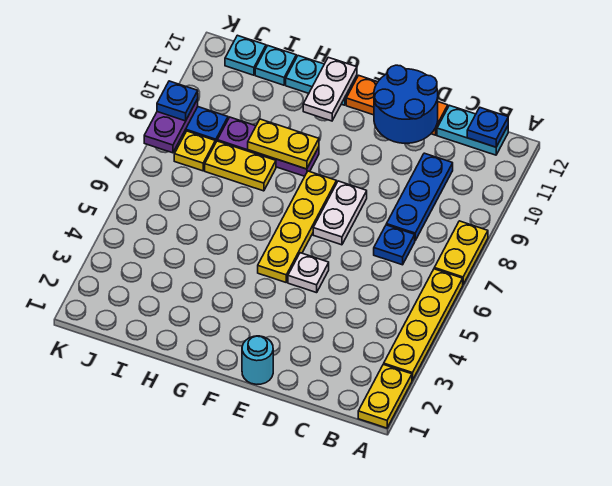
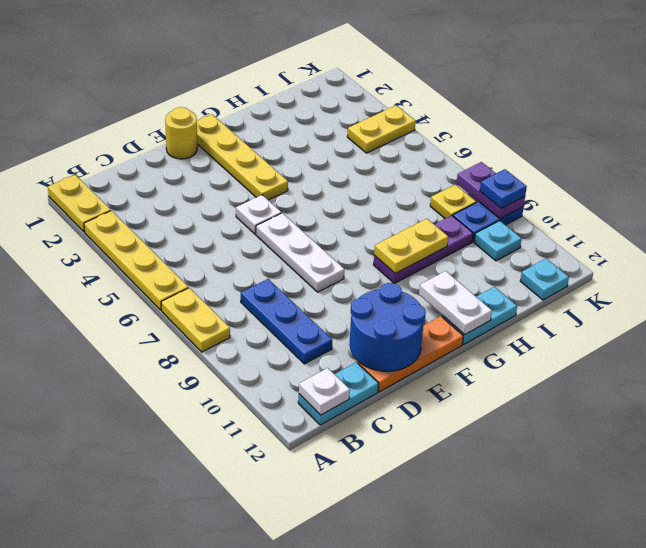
blue 1x1 plate [467,108,508,147] -> white 1x1 plate [299,368,350,415]
blue 1x1 plate [374,225,415,265] -> none
cyan 1x1 round brick [242,336,273,384] -> yellow 1x1 round brick [165,107,197,159]
white 1x2 plate [313,181,367,245] -> white 1x3 plate [256,213,344,292]
yellow 1x4 plate [258,171,337,282] -> yellow 1x4 plate moved to [197,114,288,200]
yellow 1x2 plate [205,141,276,191] -> yellow 1x2 plate moved to [347,105,416,153]
cyan 1x1 plate [255,46,296,85] -> cyan 1x1 plate moved to [474,221,522,261]

